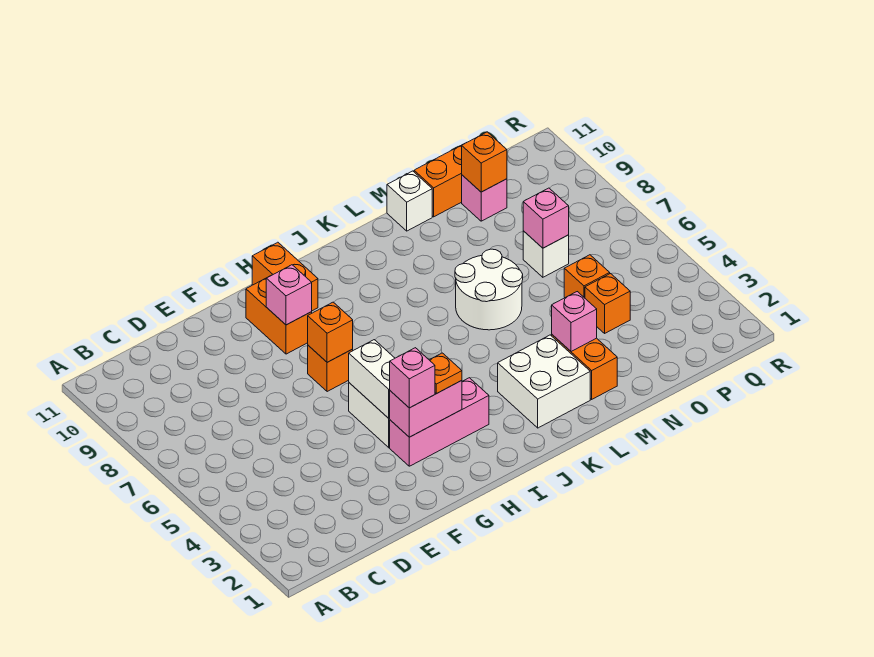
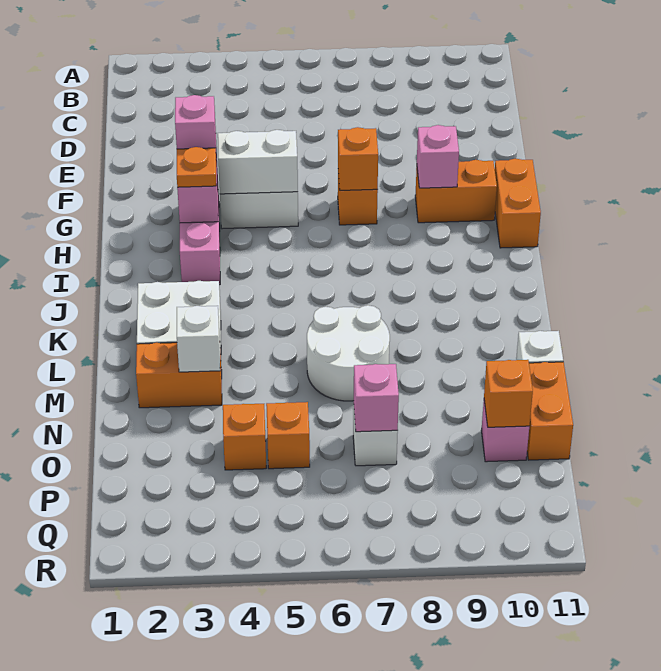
orange 1x2 brick [252,242,318,311] -> orange 1x2 brick turned to [495,159,541,248]
pink 1x1 brick [552,292,597,352] -> white 1x1 brick [177,306,220,372]

